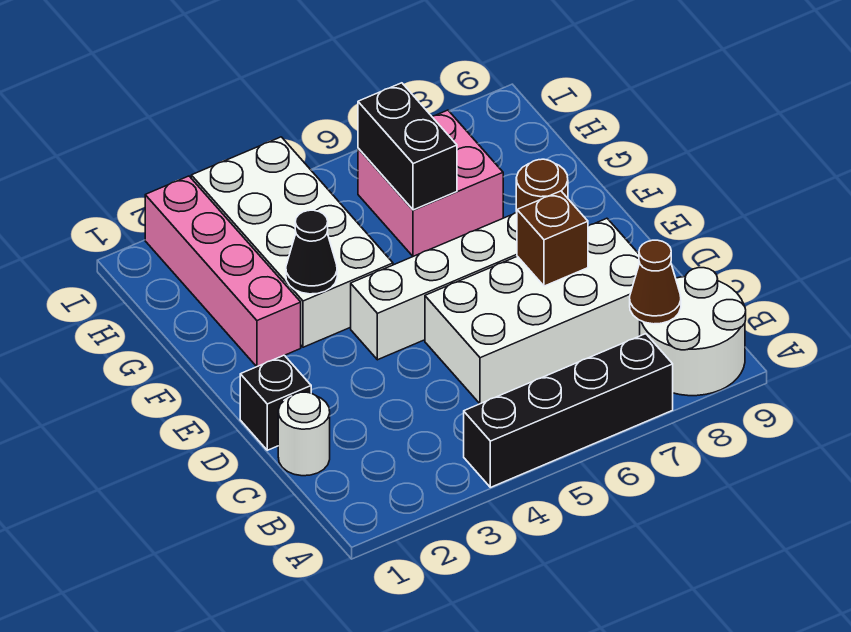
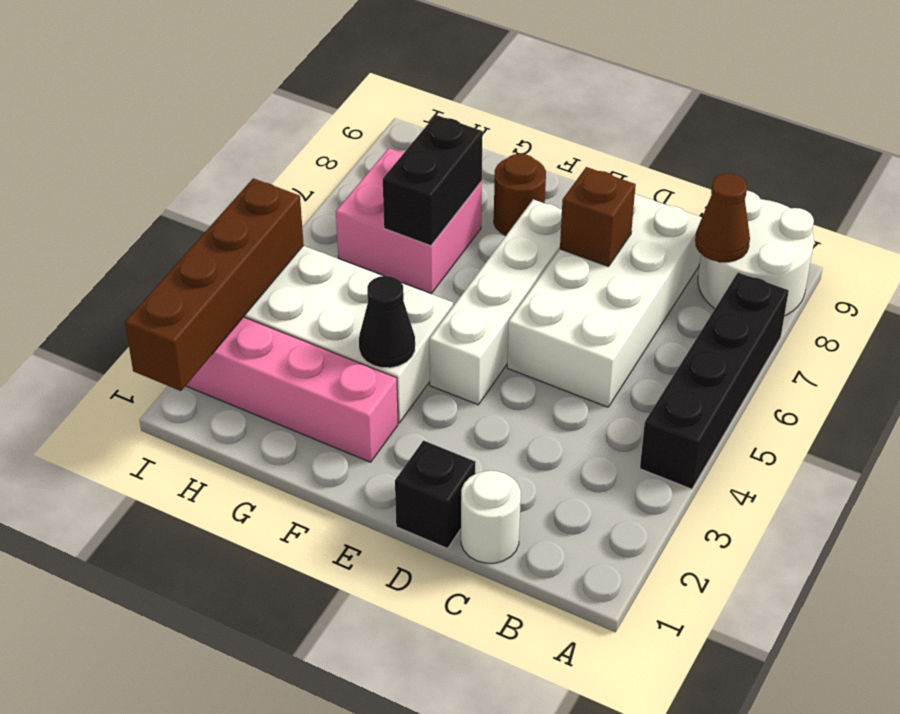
black 1x2 brick [358,83,457,210] -> black 1x2 brick turned to [383,115,483,246]
none -> brown 1x4 brick [125,178,304,391]

